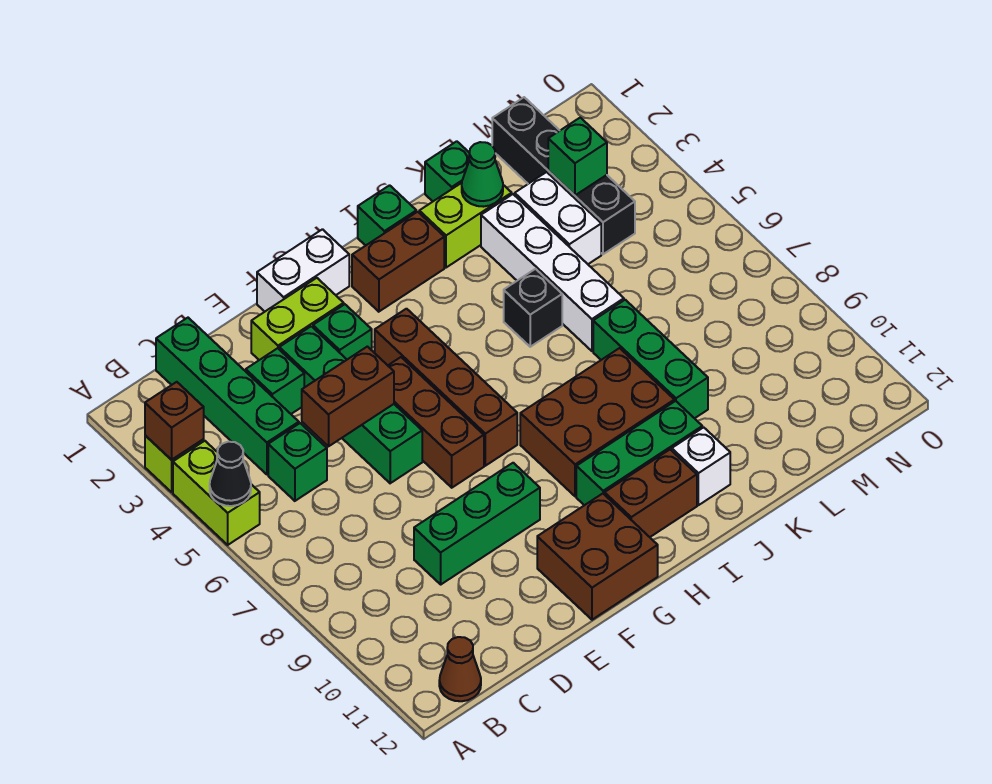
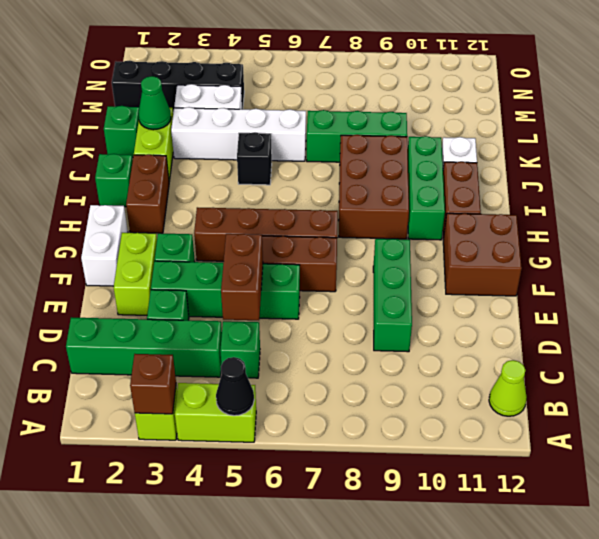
brown 1x1 cone [439,637,481,701] -> lime 1x1 cone [489,360,527,416]
green 1x1 brick [548,118,607,195] -> none

